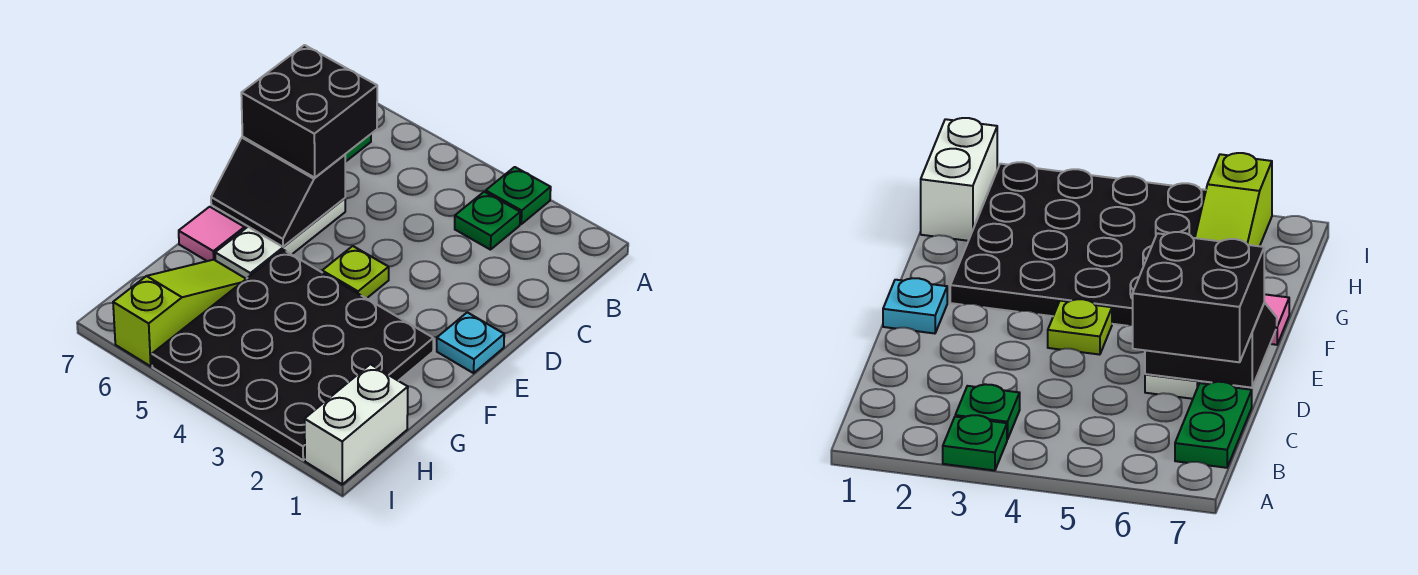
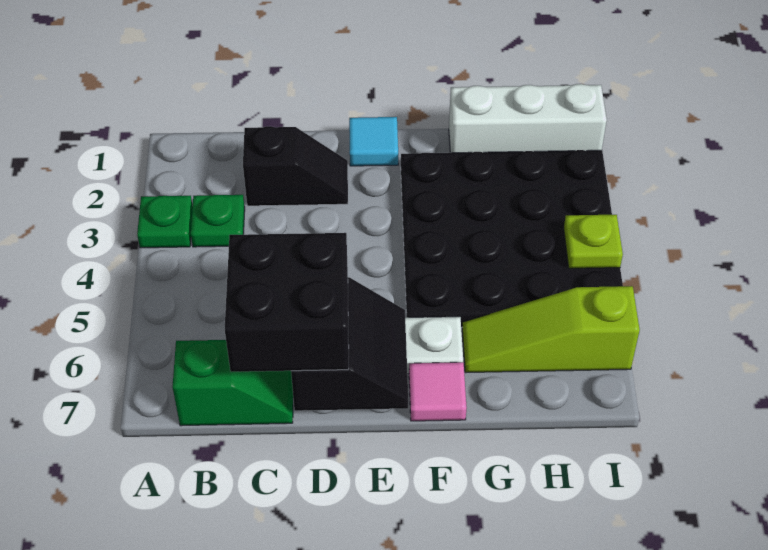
green 1x2 plate [1175,382,1252,468] -> green 1x2 slope [172,340,293,426]
none -> black 1x2 slope [243,126,348,206]
cyan 1x1 plate [437,312,504,373] -> cyan 1x1 tile [349,117,398,166]
lime 1x1 plate [322,246,389,299] -> lime 1x1 plate moved to [564,215,623,268]
white 1x2 brick [305,364,408,484] -> white 1x3 brick [449,84,607,153]

